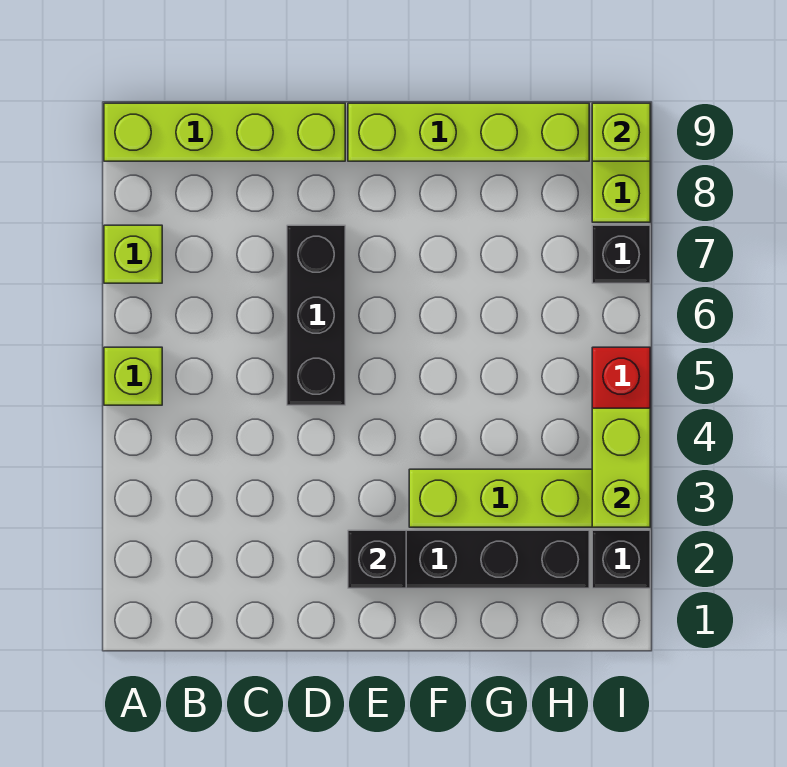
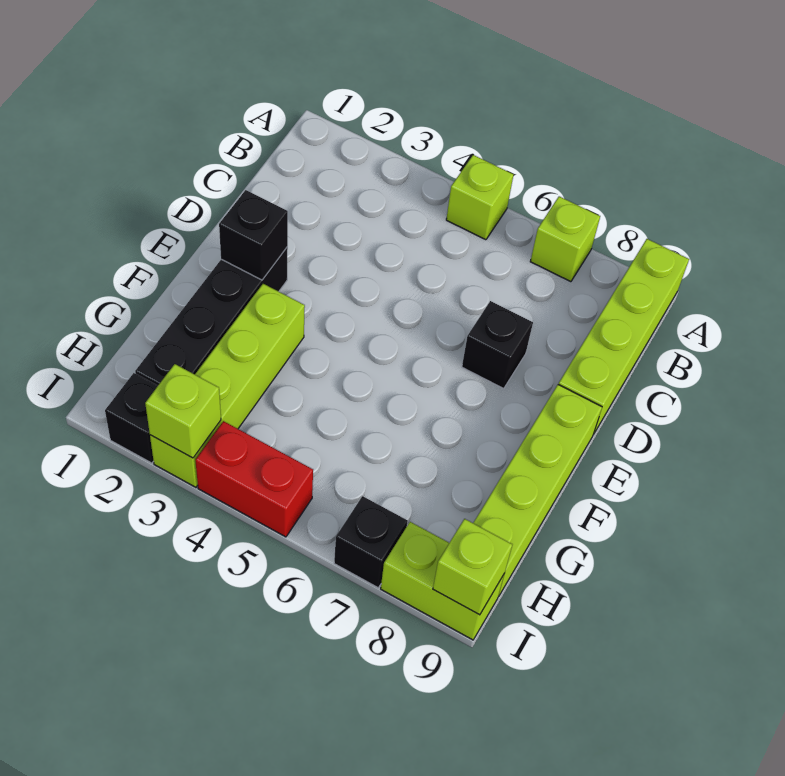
black 1x3 brick [287,225,345,405] -> black 1x1 brick [462,301,533,389]
lime 1x2 brick [592,408,650,527] -> lime 1x1 brick [145,364,221,458]

